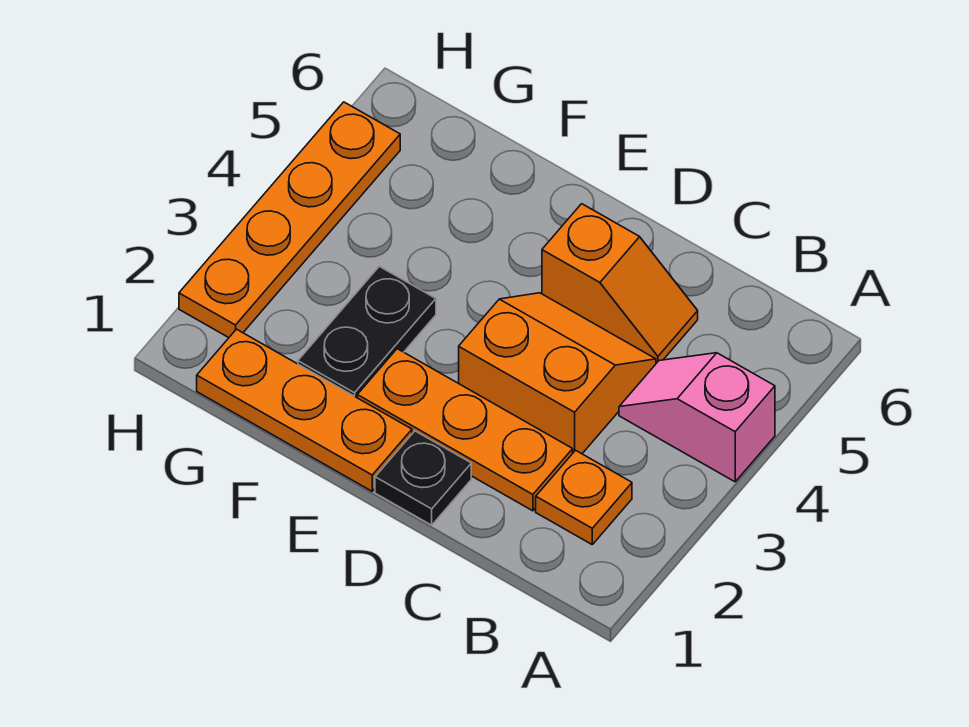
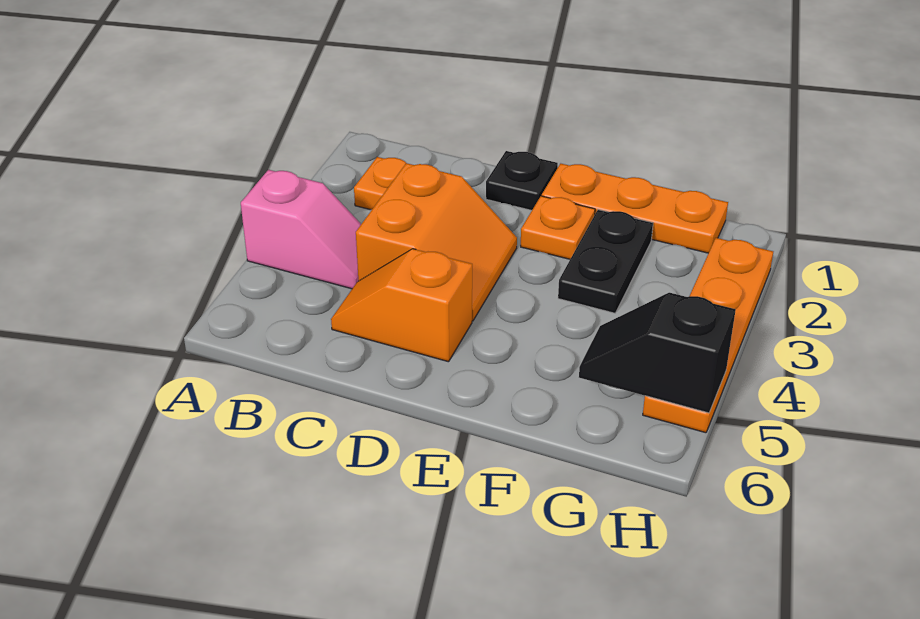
orange 1x3 plate [357,349,573,511] -> orange 1x1 plate [521,196,595,259]
orange 2x2 slope [459,293,656,454] -> orange 2x2 slope turned to [356,163,517,321]
none -> black 1x2 slope [579,293,736,413]

